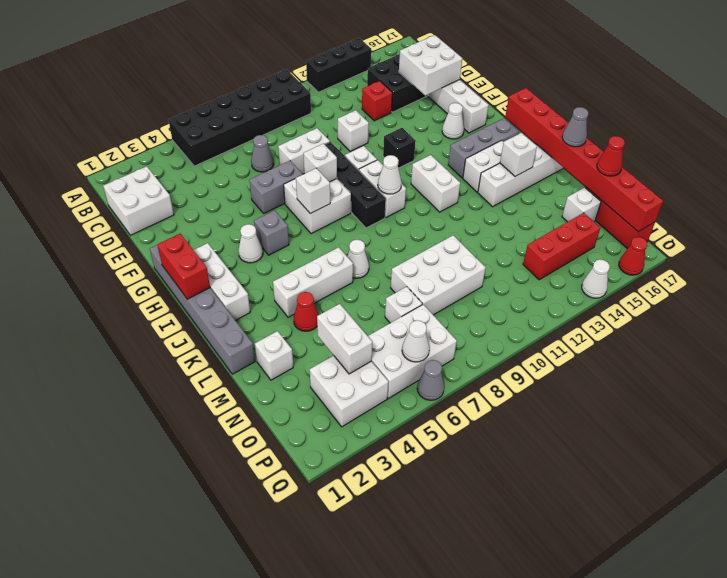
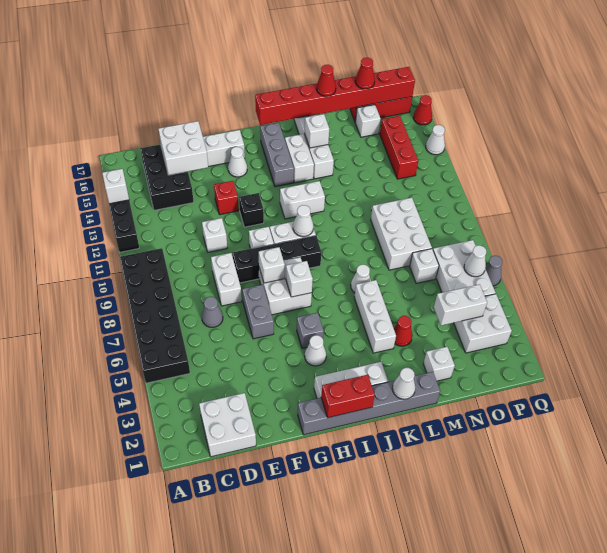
none -> white 1x1 brick [102,169,129,204]
red 1x1 brick [362,81,392,121] -> red 1x1 brick moved to [214,181,239,215]
none -> white 1x1 cone [392,368,415,399]
grey 1x1 cone [562,107,588,147] -> red 1x1 cone [317,65,336,96]

